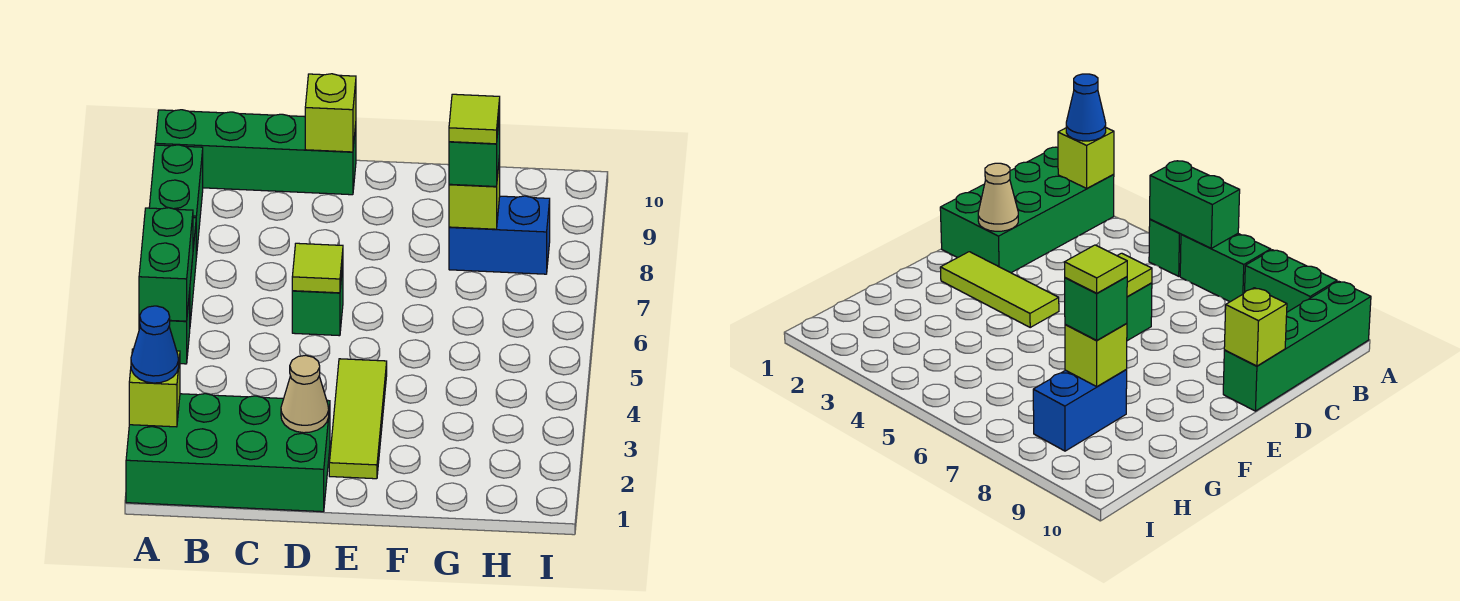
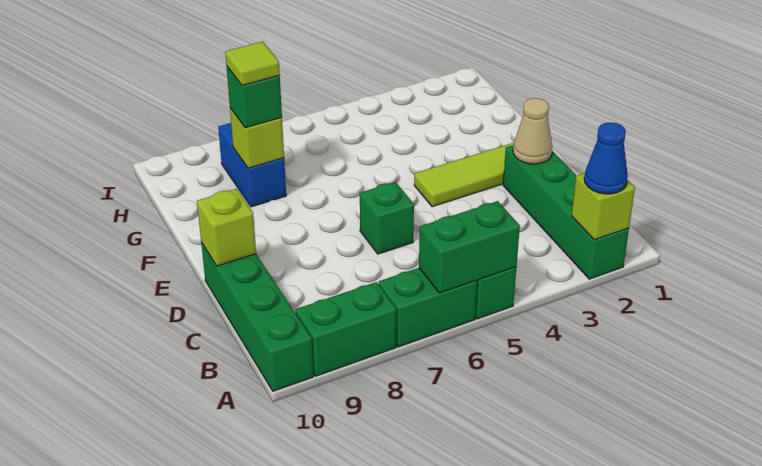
green 2x4 brick [126,394,330,512] -> green 1x4 brick [503,145,629,279]
lime 1x1 tile [292,243,343,293] -> none

